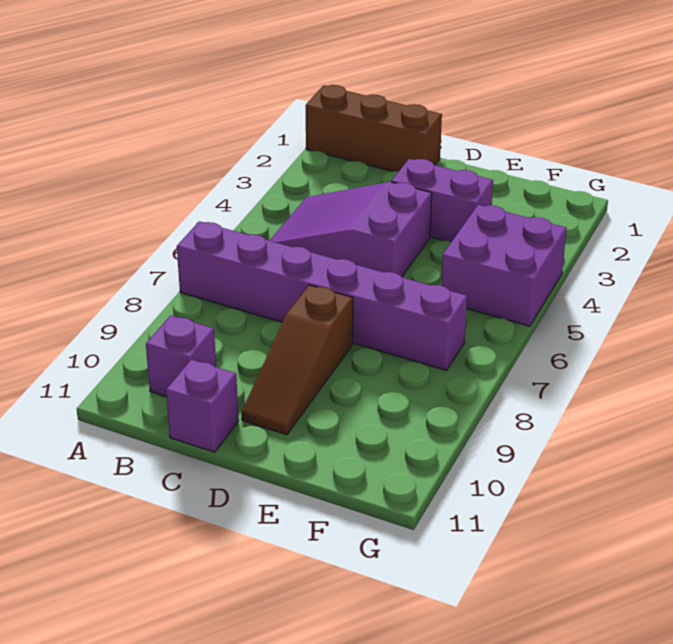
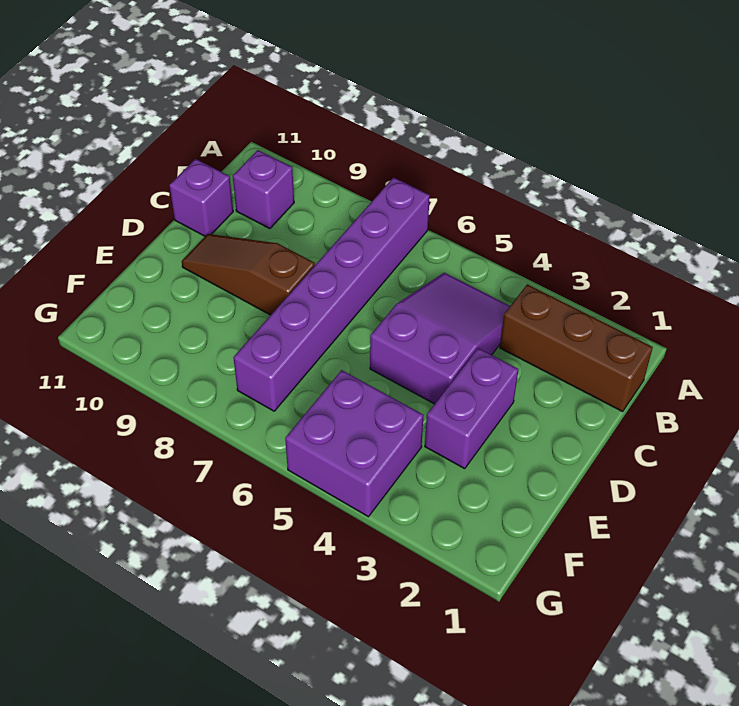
brown 1x3 brick [306,85,442,172] -> brown 1x3 brick turned to [500,284,653,412]

